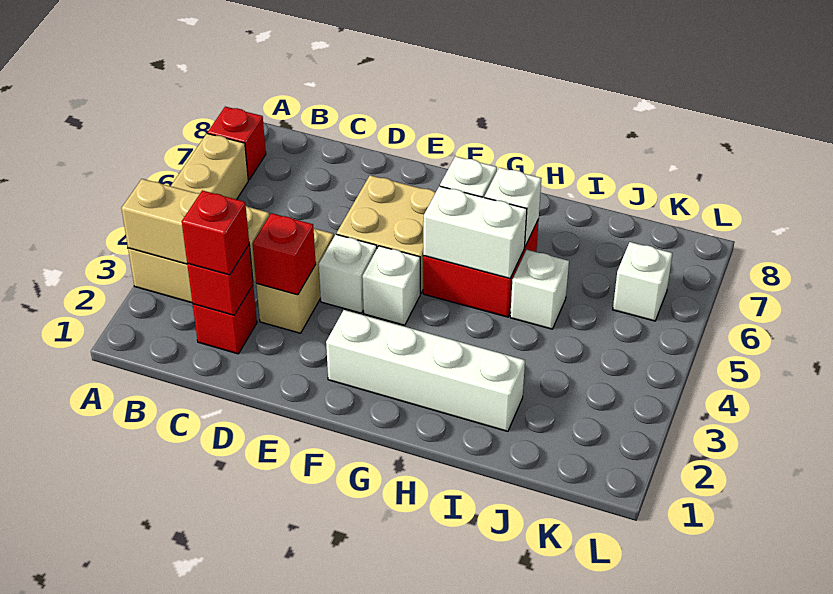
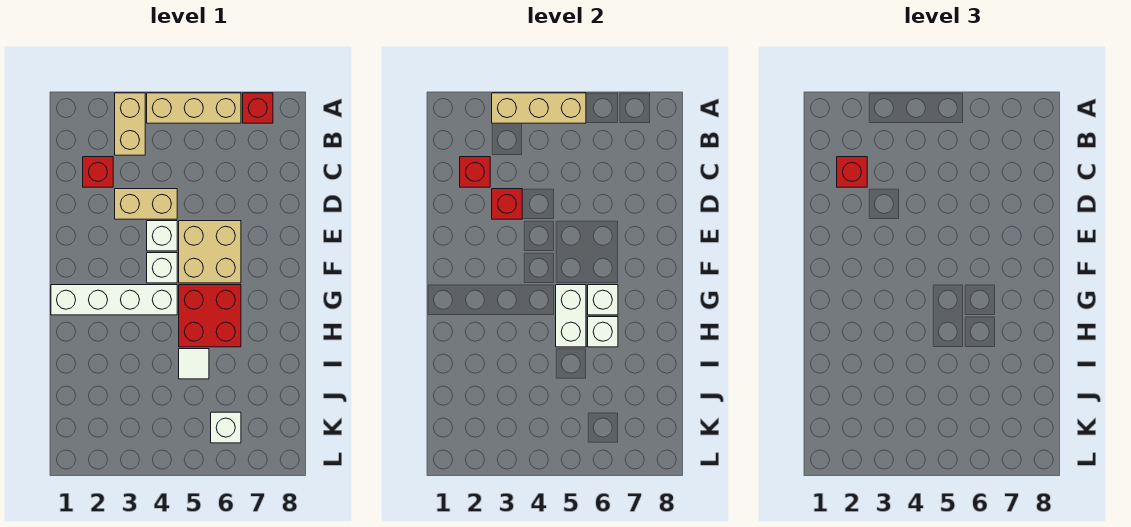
tan 1x3 brick [121,179,269,283] -> tan 1x3 brick turned to [492,93,586,123]
white 1x4 brick [326,310,525,431] -> white 1x4 brick turned to [51,285,177,315]
white 1x1 brick [510,250,569,329] -> white 1x1 tile [179,349,209,379]

